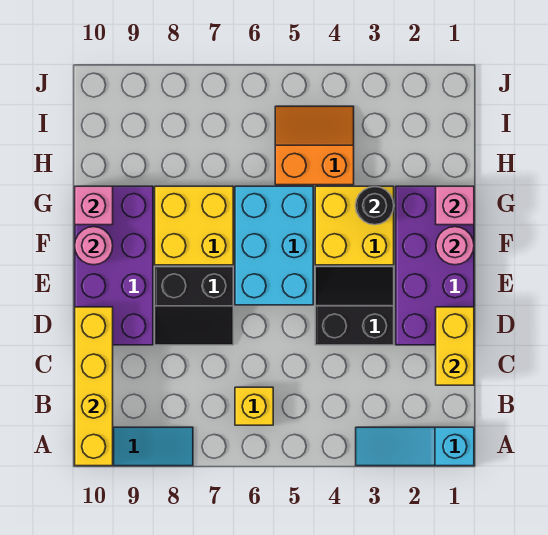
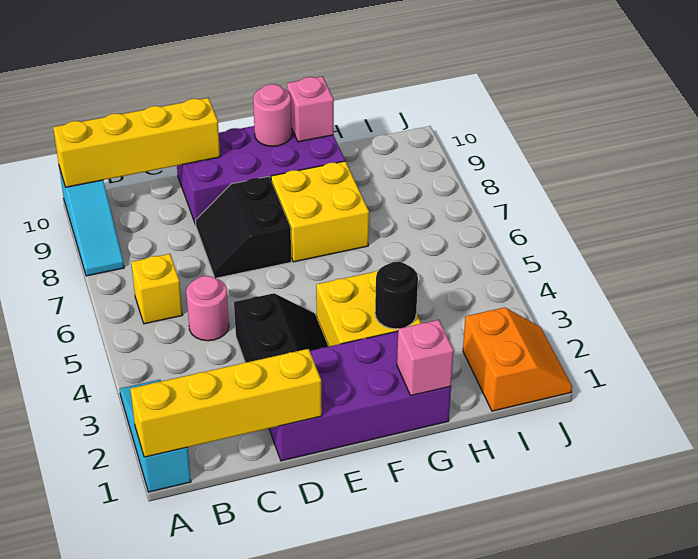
yellow 1x2 brick [436,307,474,385] -> yellow 1x4 brick [130,349,322,457]
cyan 2x3 brick [235,186,313,305] -> none
pink 1x1 round brick [436,227,474,265] -> pink 1x1 round brick moved to [186,276,229,341]
orange 2x2 slope [275,106,354,185] -> orange 2x2 slope moved to [463,307,572,411]

